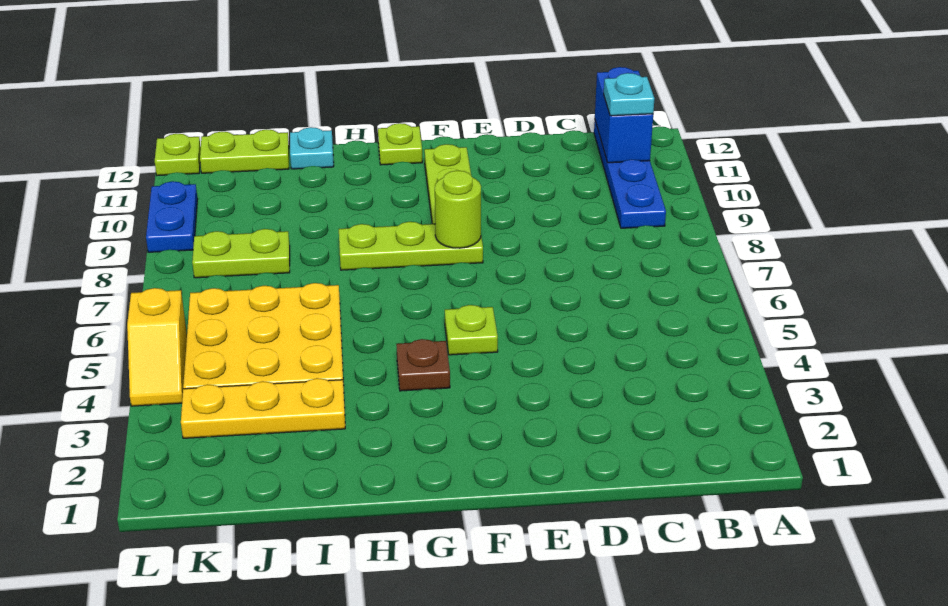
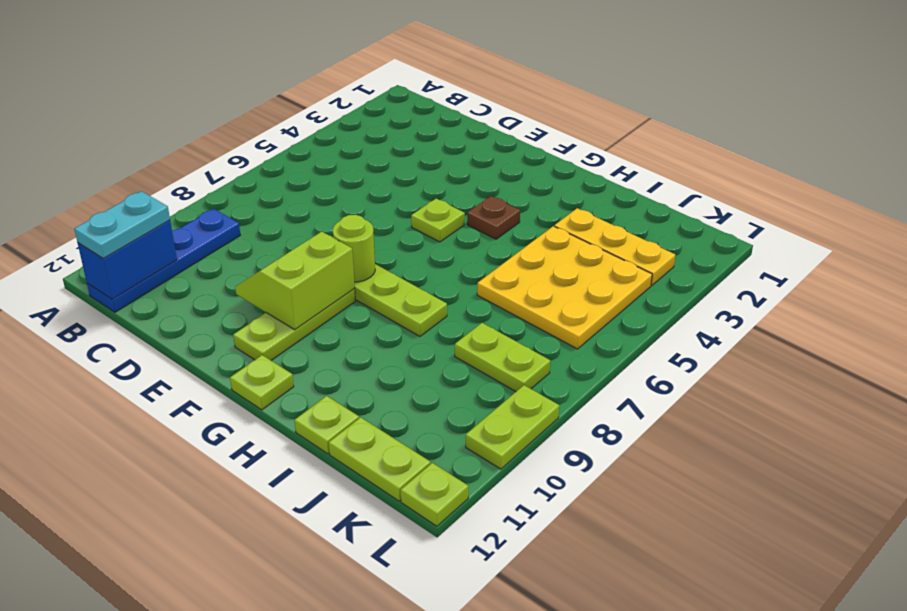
cyan 1x1 plate [604,73,654,116] -> cyan 1x2 plate [74,191,170,259]
none -> lime 2x2 slope [235,232,355,330]
cyan 1x1 plate [290,127,334,169] -> lime 1x1 plate [295,396,359,454]
yellow 1x2 slope [127,288,187,406] -> none
blue 1x2 plate [146,181,198,252] -> lime 1x2 plate [466,385,559,469]

